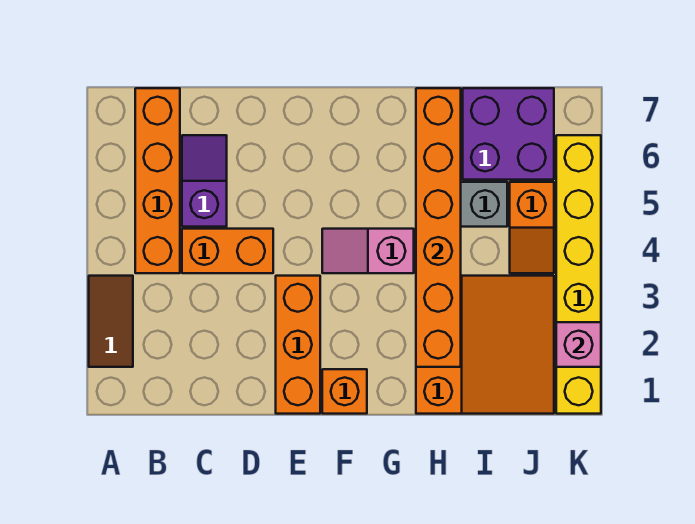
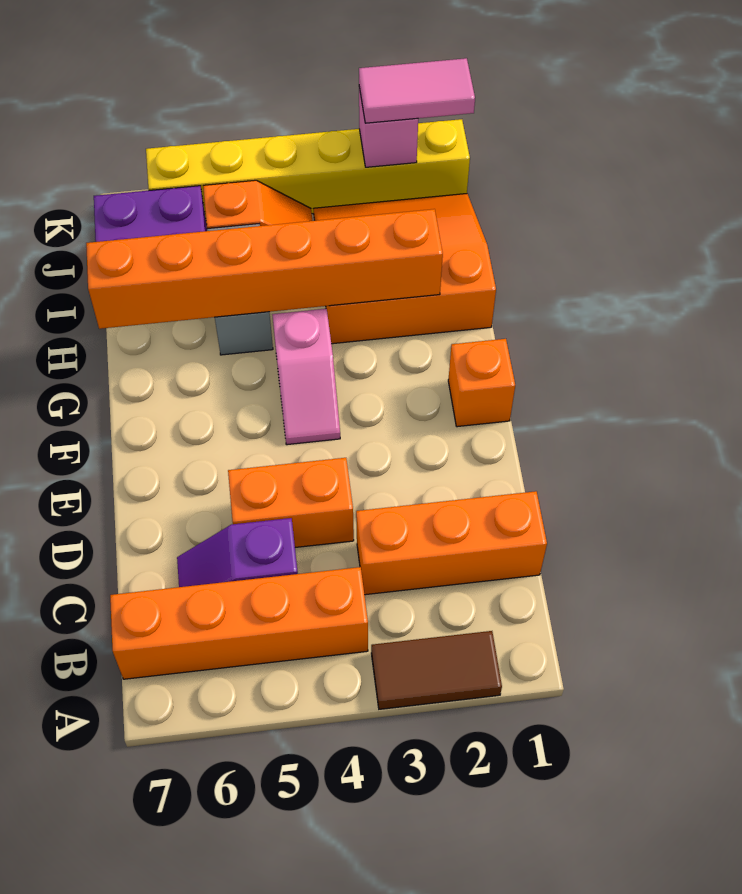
orange 1x2 brick [182,229,273,273] -> orange 1x2 brick turned to [228,458,354,547]
orange 1x3 brick [276,276,320,414] -> orange 1x3 brick moved to [356,491,547,595]
none -> pink 1x2 tile [359,58,475,123]

